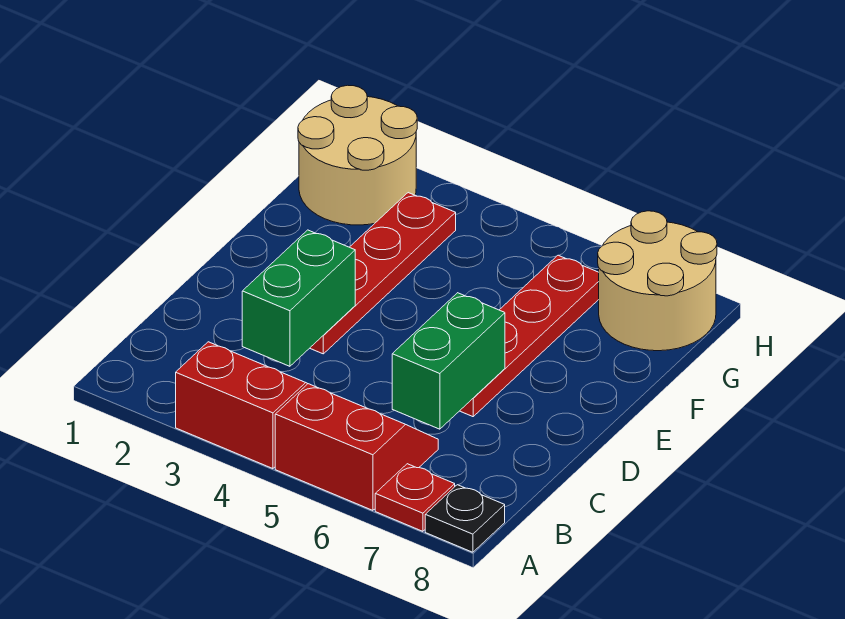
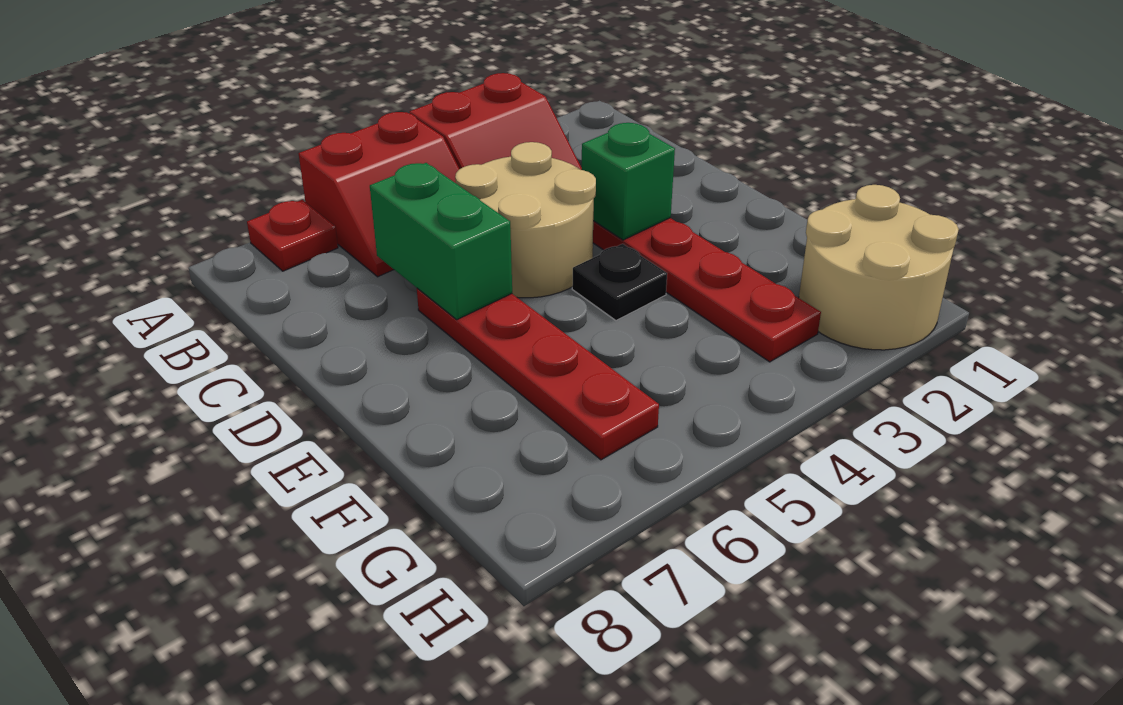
black 1x1 plate [425,485,505,552] -> black 1x1 plate moved to [572,244,667,321]
green 1x2 brick [242,230,355,366] -> green 1x1 brick [582,123,675,240]
tan 2x2 round brick [598,211,717,351] -> tan 2x2 round brick moved to [455,142,596,298]

